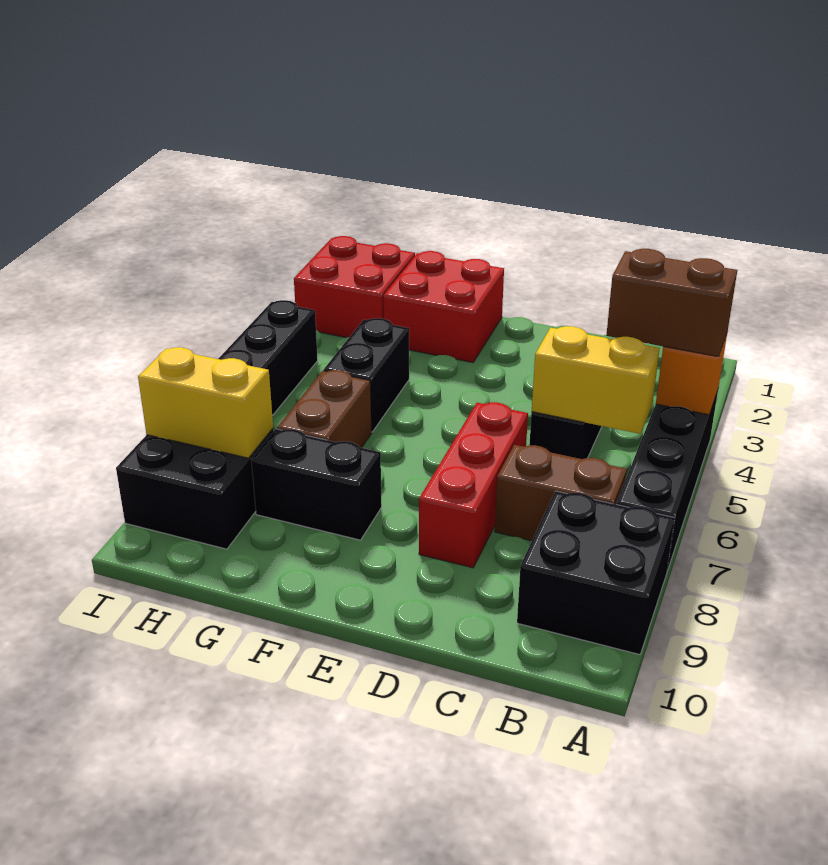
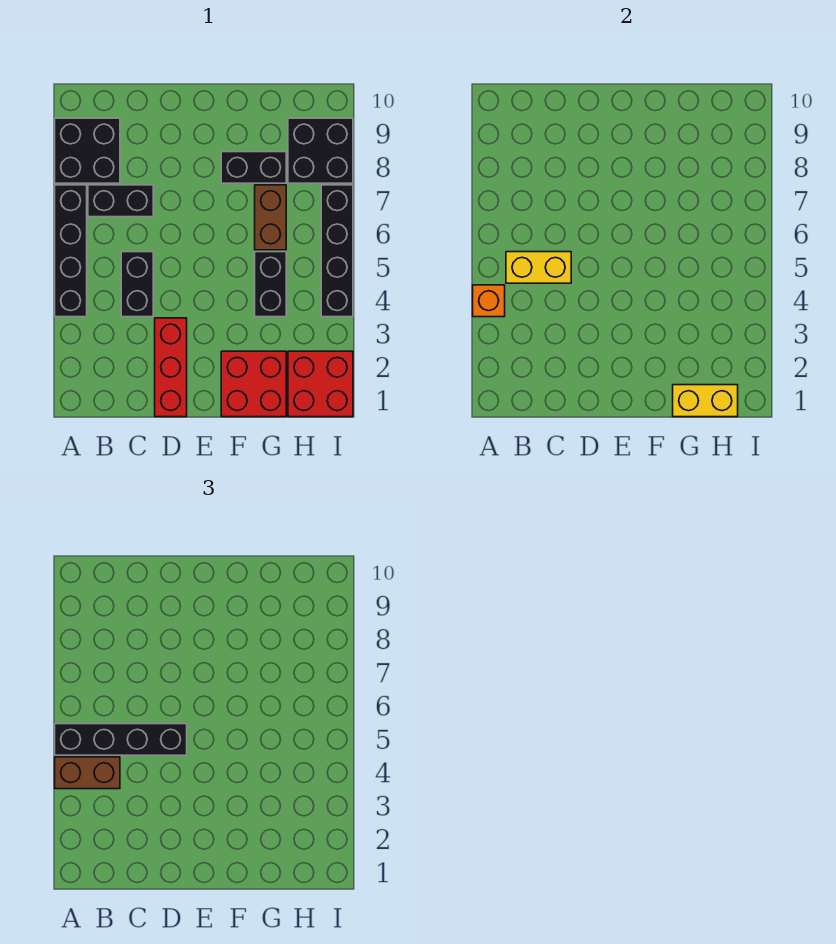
none -> black 1x4 brick [55,724,187,755]
brown 1x2 brick [495,445,627,541] -> black 1x2 brick [88,185,153,217]
red 1x3 brick [419,402,528,568] -> red 1x3 brick moved to [155,318,187,417]
yellow 1x2 brick [138,347,273,458] -> yellow 1x2 brick moved to [673,385,738,417]

